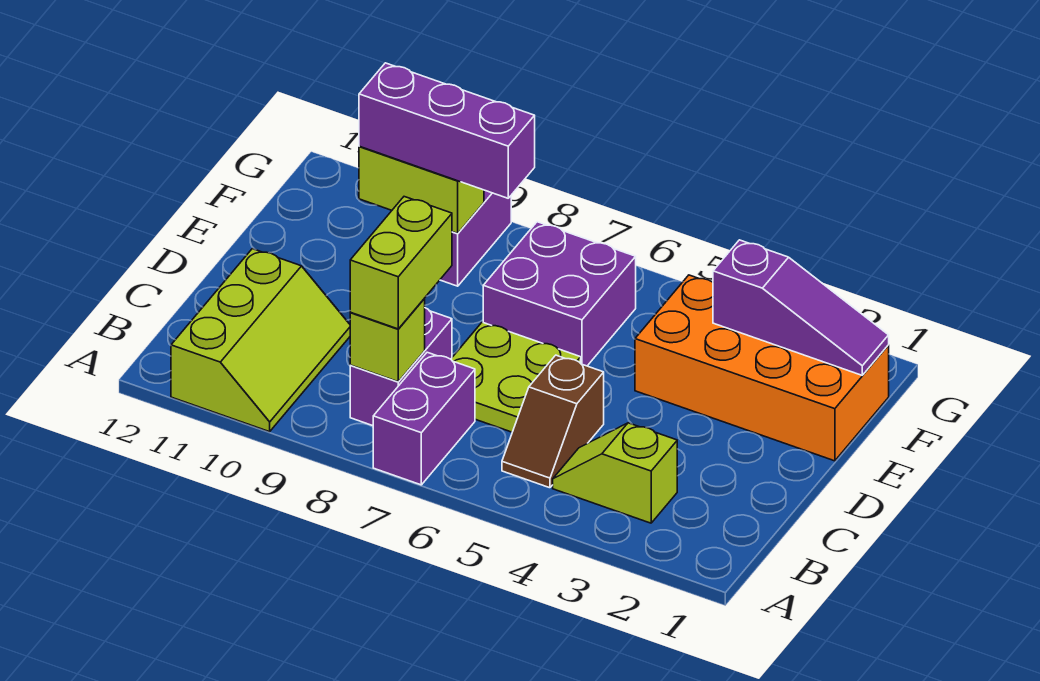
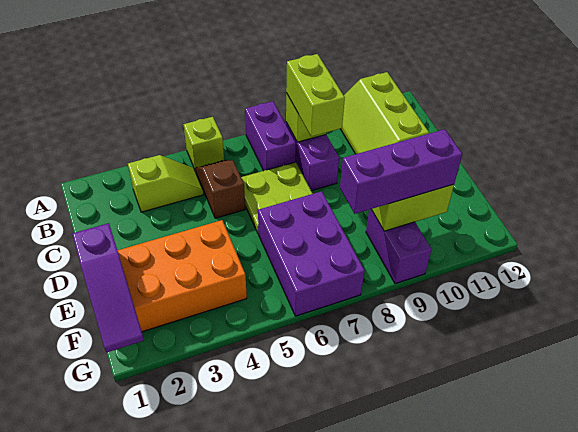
none -> lime 1x1 brick [183,117,224,171]
purple 2x2 brick [483,222,636,366] -> purple 2x3 brick [258,191,365,316]
purple 1x3 slope [713,240,889,375] -> purple 1x3 slope turned to [72,223,144,353]

